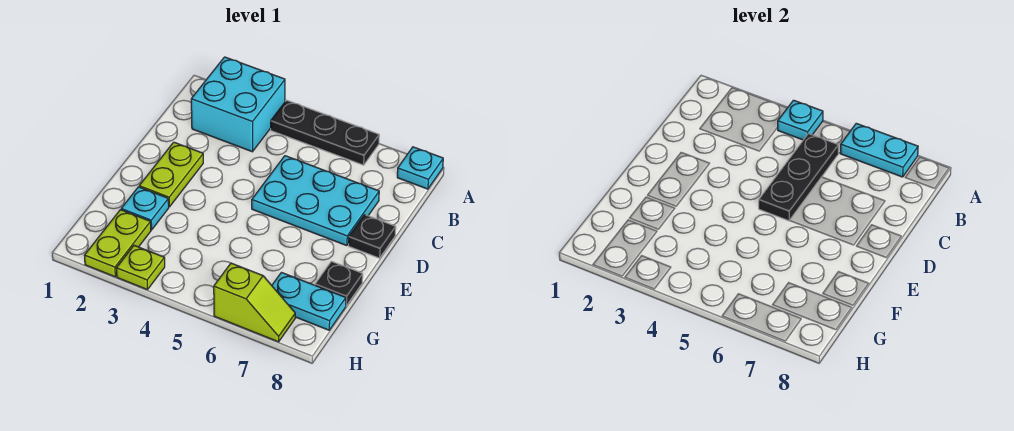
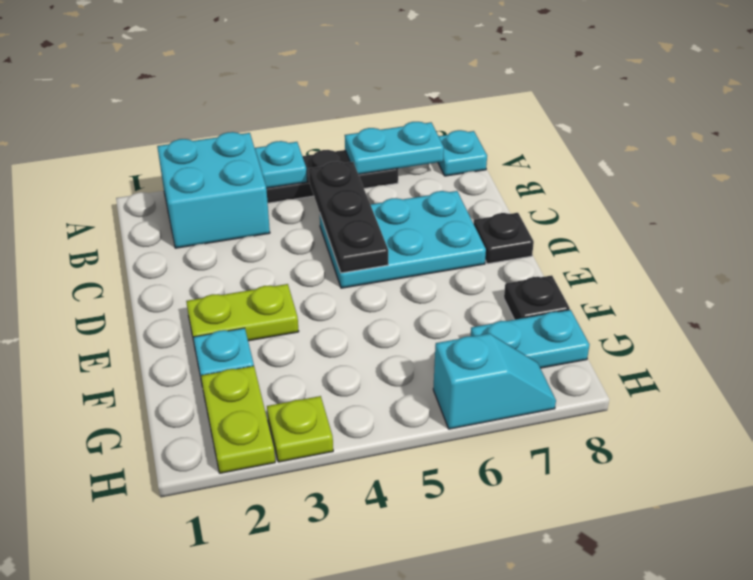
lime 1x2 plate [139,142,203,207] -> lime 1x2 plate turned to [186,284,299,341]
lime 1x2 slope [214,263,295,342] -> cyan 1x2 slope [433,334,556,429]

